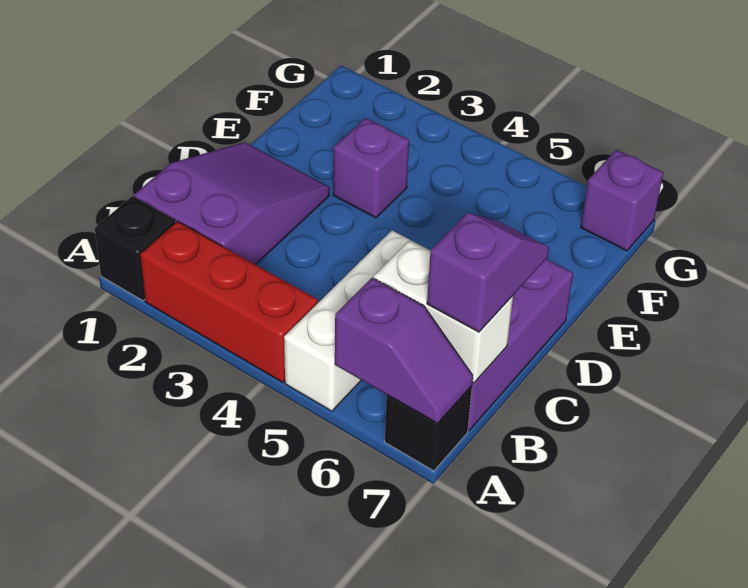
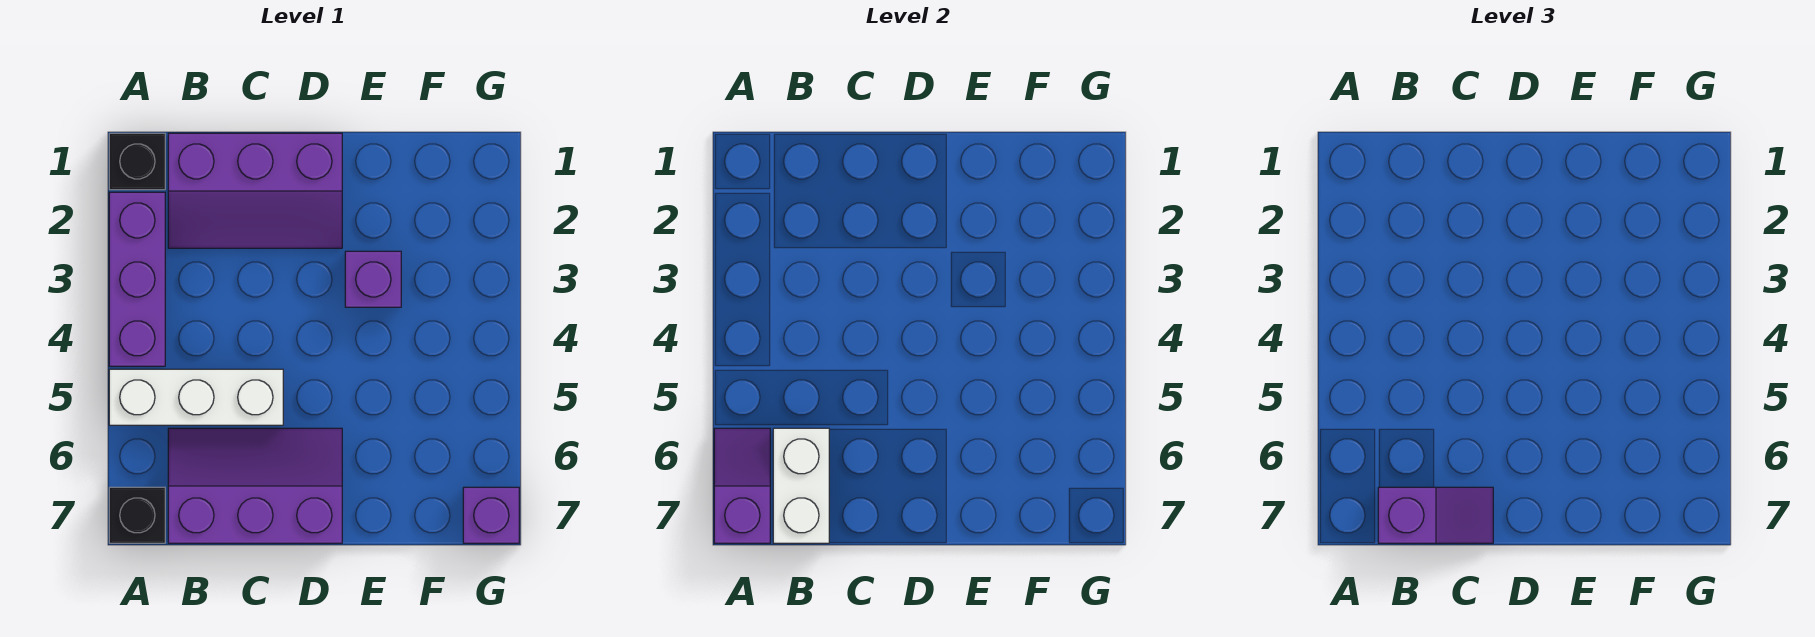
red 1x3 brick [140,221,318,383] -> purple 1x3 brick [109,192,165,366]
purple 1x2 slope [335,278,473,423] -> purple 1x2 slope turned to [714,428,770,543]
purple 2x3 slope [134,142,330,265] -> purple 2x3 slope turned to [168,133,342,248]

